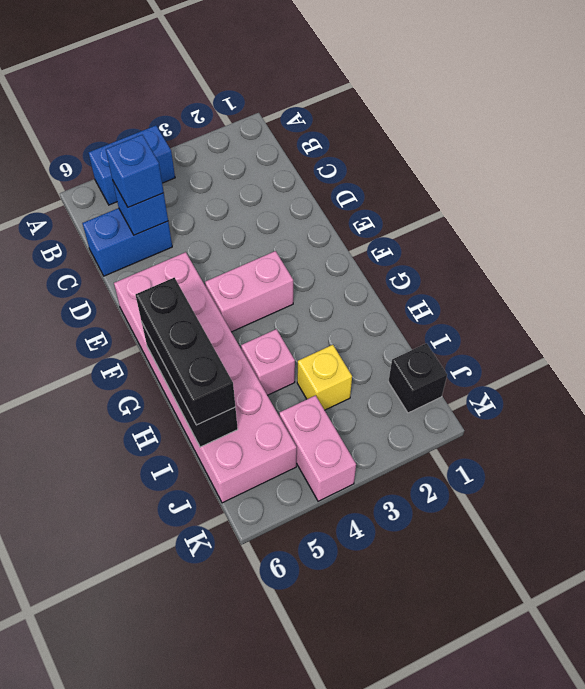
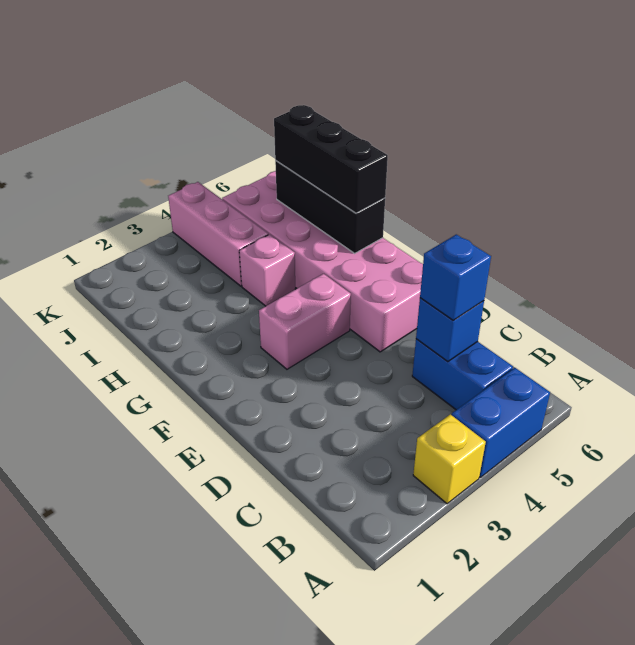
blue 1x2 brick [82,208,172,276] -> blue 1x2 brick turned to [412,339,513,410]
yellow 1x1 brick [297,345,352,410] -> yellow 1x1 brick moved to [413,414,486,504]
black 1x1 brick [389,343,447,413] -> none
pink 1x2 brick [279,396,356,501] -> pink 1x3 brick [168,182,269,286]

